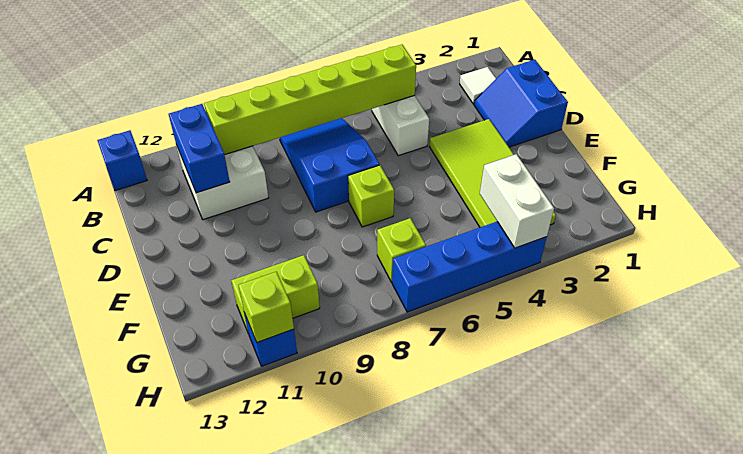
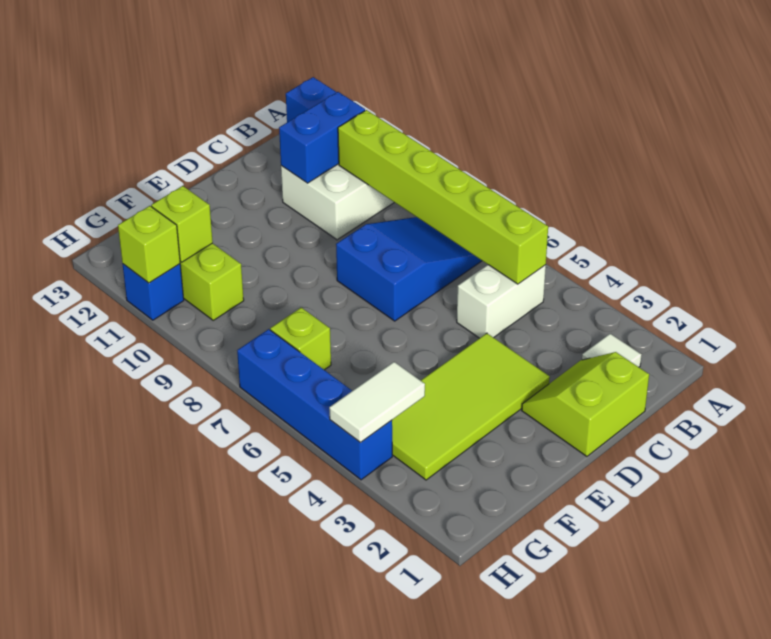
blue 2x2 slope [474,60,568,147] -> lime 2x2 slope [522,352,649,456]
lime 1x1 brick [348,165,394,227] -> lime 1x1 brick moved to [151,186,213,262]
white 1x2 brick [480,154,554,248] -> white 1x2 tile [329,362,425,443]

